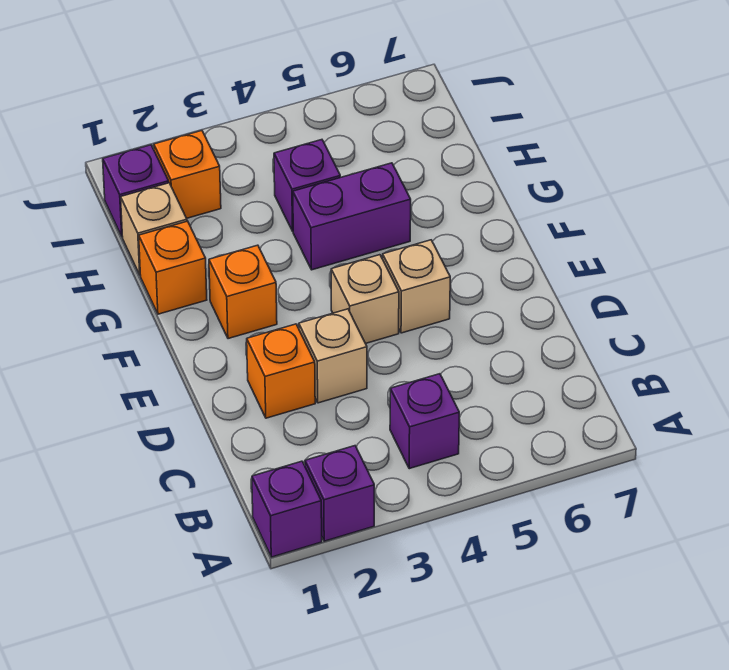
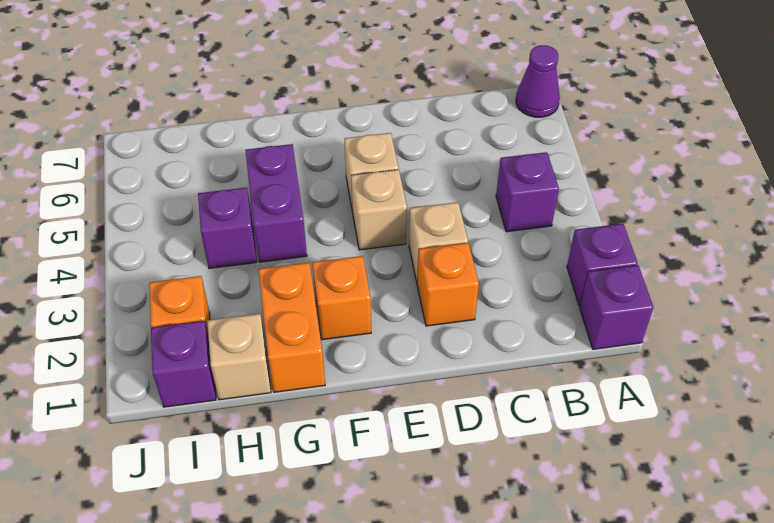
none -> purple 1x1 cone [516,45,560,117]
orange 1x1 brick [139,221,207,314] -> orange 1x2 brick [258,263,325,392]

